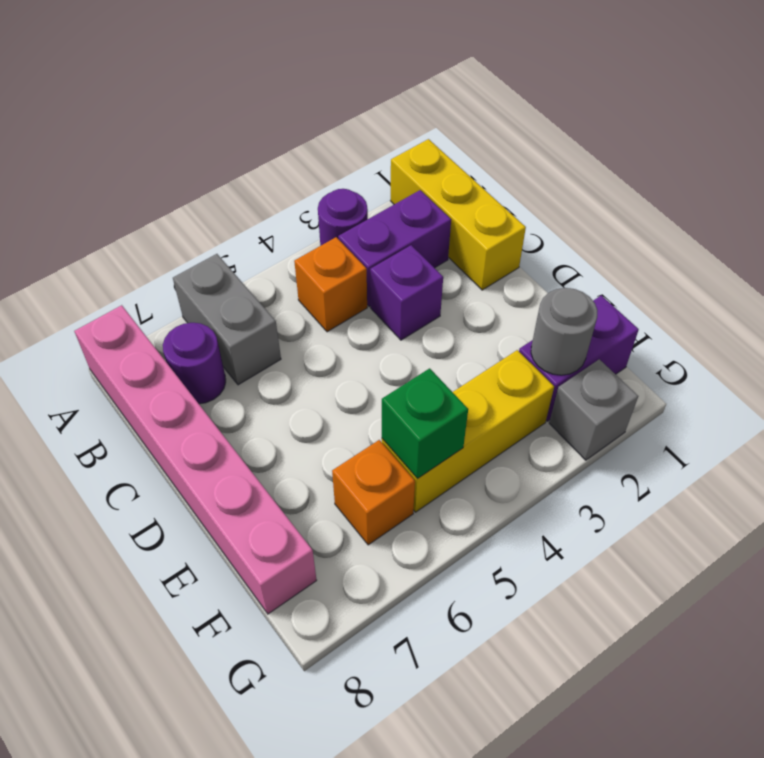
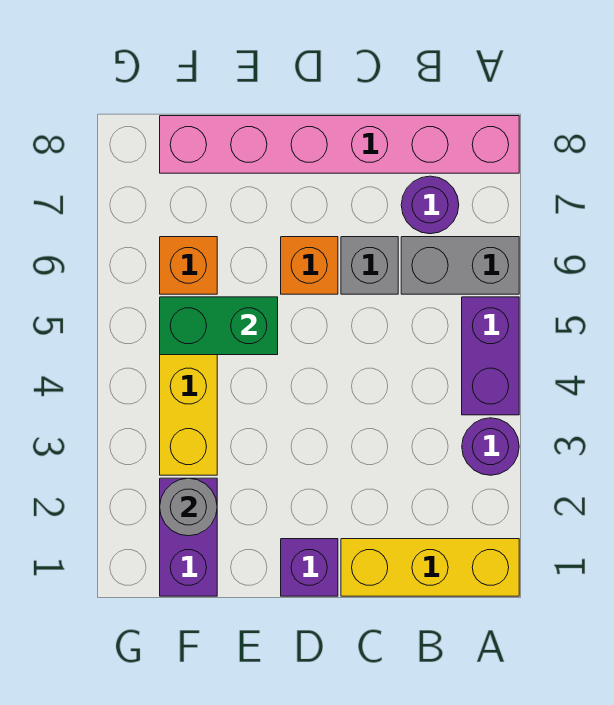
purple 1x2 brick [338,190,451,307] -> purple 1x2 brick moved to [462,297,519,415]
orange 1x1 brick [294,237,367,332] -> orange 1x1 brick moved to [281,237,338,294]
purple 1x1 brick [370,245,443,340] -> purple 1x1 brick moved to [281,539,338,596]
green 1x1 brick [382,368,468,478] -> green 1x2 brick [160,297,278,355]
grey 1x1 brick [549,359,638,460] -> grey 1x1 brick moved to [341,237,398,294]

